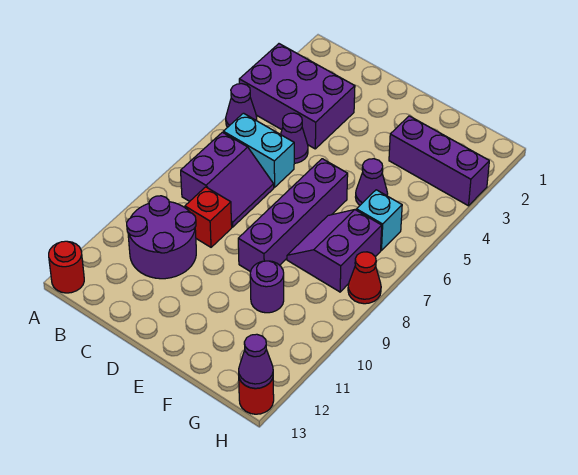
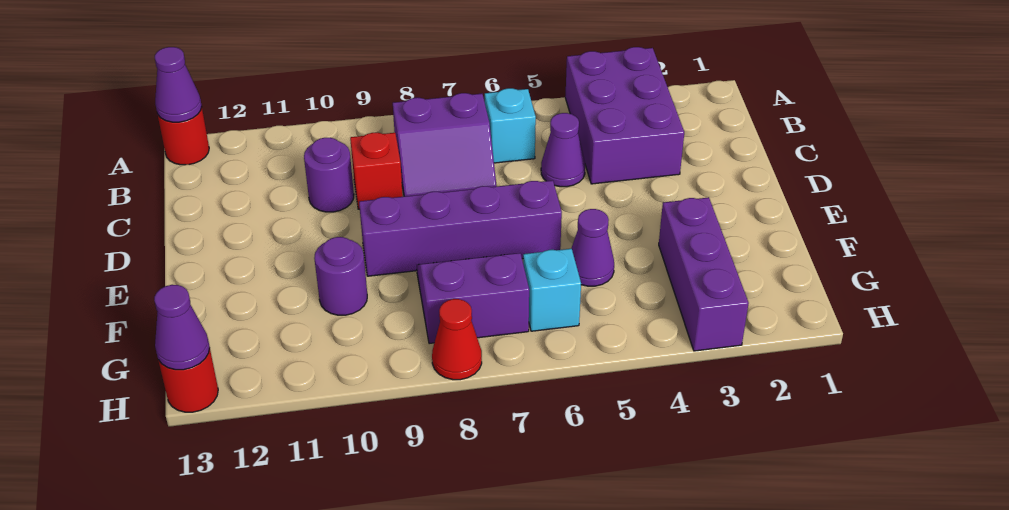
purple 1x1 cone [226,84,257,127] -> purple 1x1 cone moved to [155,47,202,122]
cyan 1x2 brick [223,113,294,187] -> cyan 1x1 brick [485,88,536,163]
purple 2x2 round brick [127,196,196,279] -> purple 1x1 round brick [304,138,354,212]

